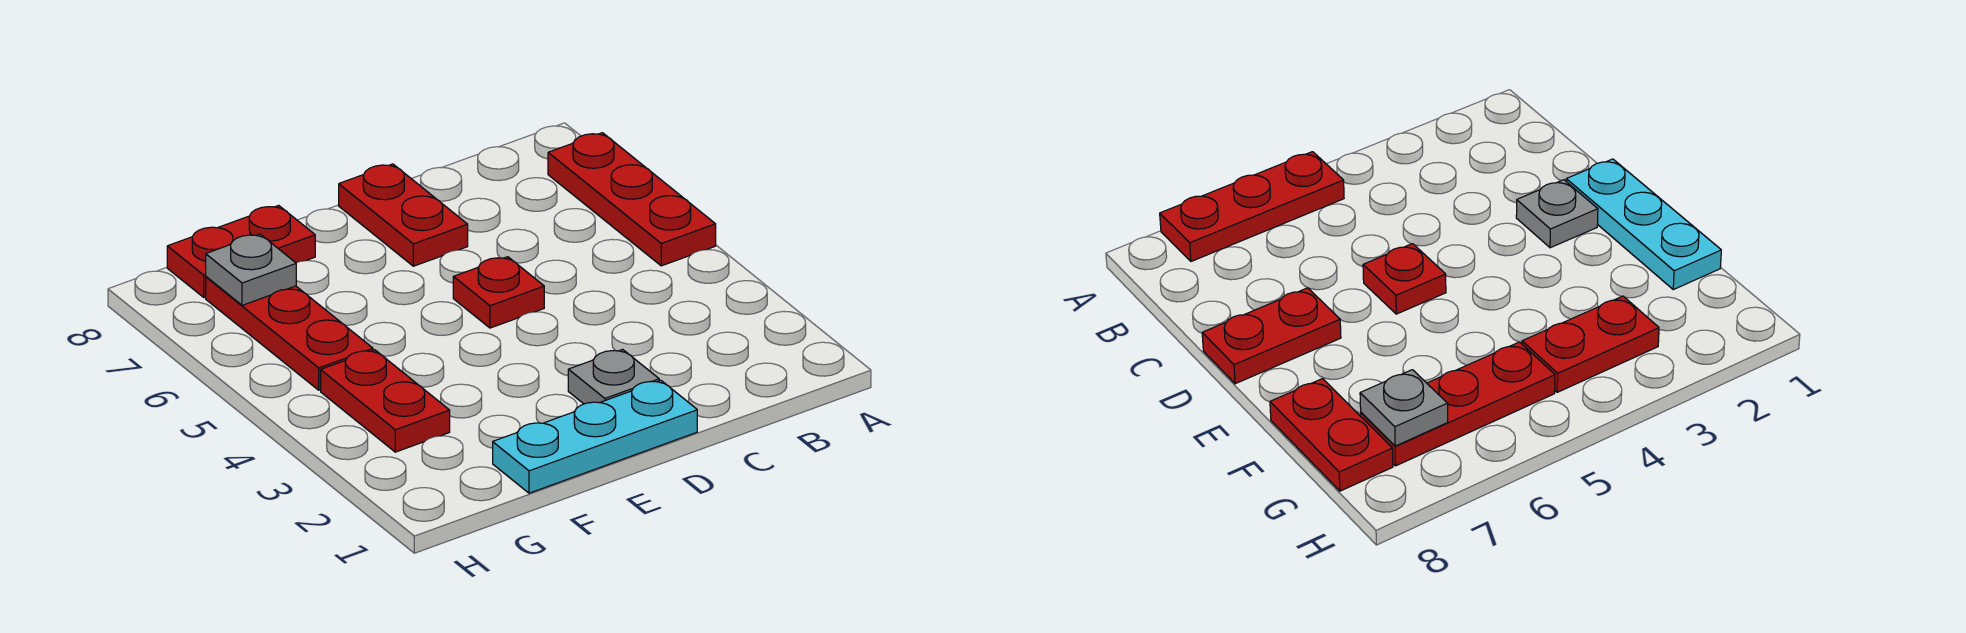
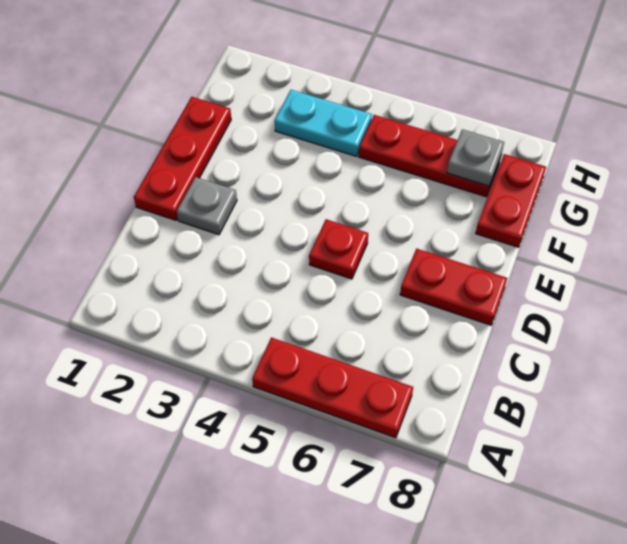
cyan 1x3 plate [493,380,697,493] -> red 1x3 plate [134,97,231,220]
red 1x2 plate [321,350,450,452] -> cyan 1x2 plate [275,90,372,156]

